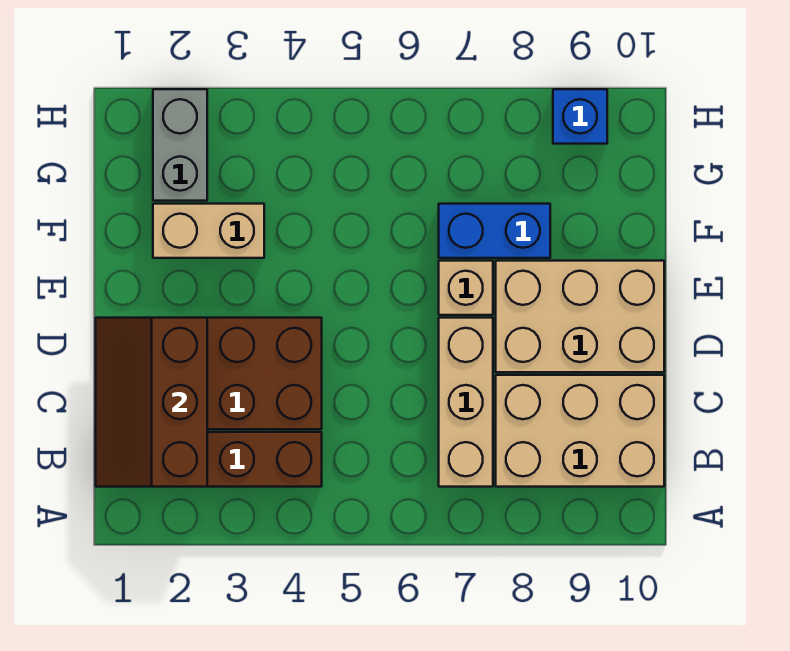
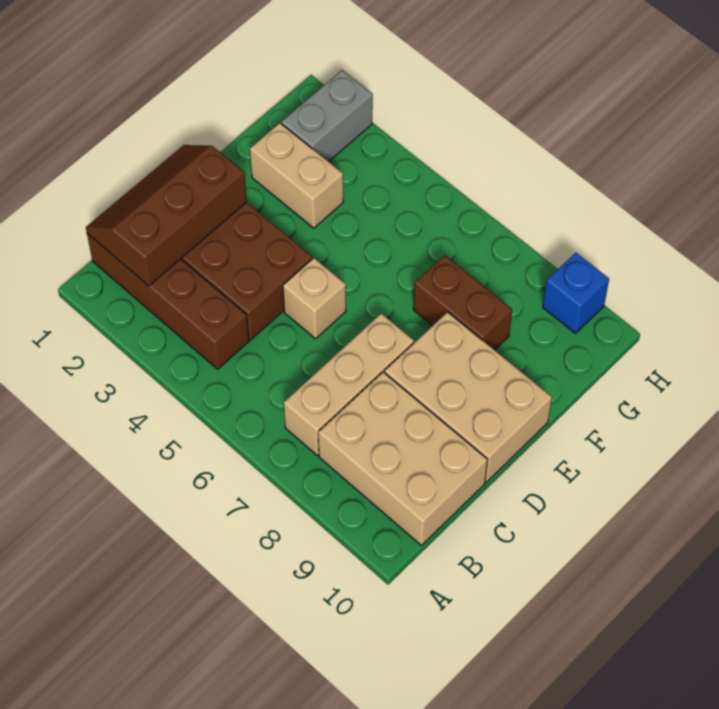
tan 1x1 brick [439,261,493,315] -> tan 1x1 brick moved to [283,258,346,339]
blue 1x2 brick [439,204,550,258] -> brown 1x2 brick [414,255,512,350]

